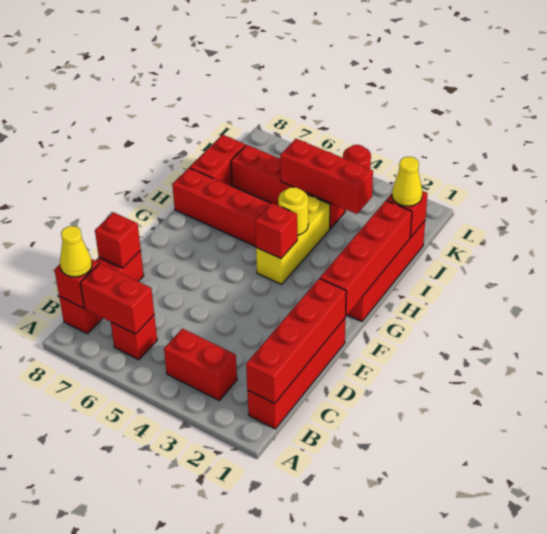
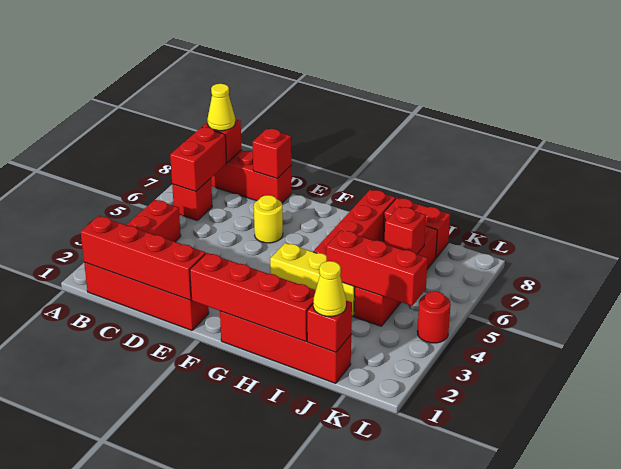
red 1x1 brick [255,203,297,259] -> red 1x1 brick moved to [384,207,426,254]
yellow 1x1 round brick [278,187,308,235] -> yellow 1x1 round brick moved to [254,195,283,243]
red 1x3 brick [280,139,373,214] -> red 1x3 brick turned to [326,230,428,306]

